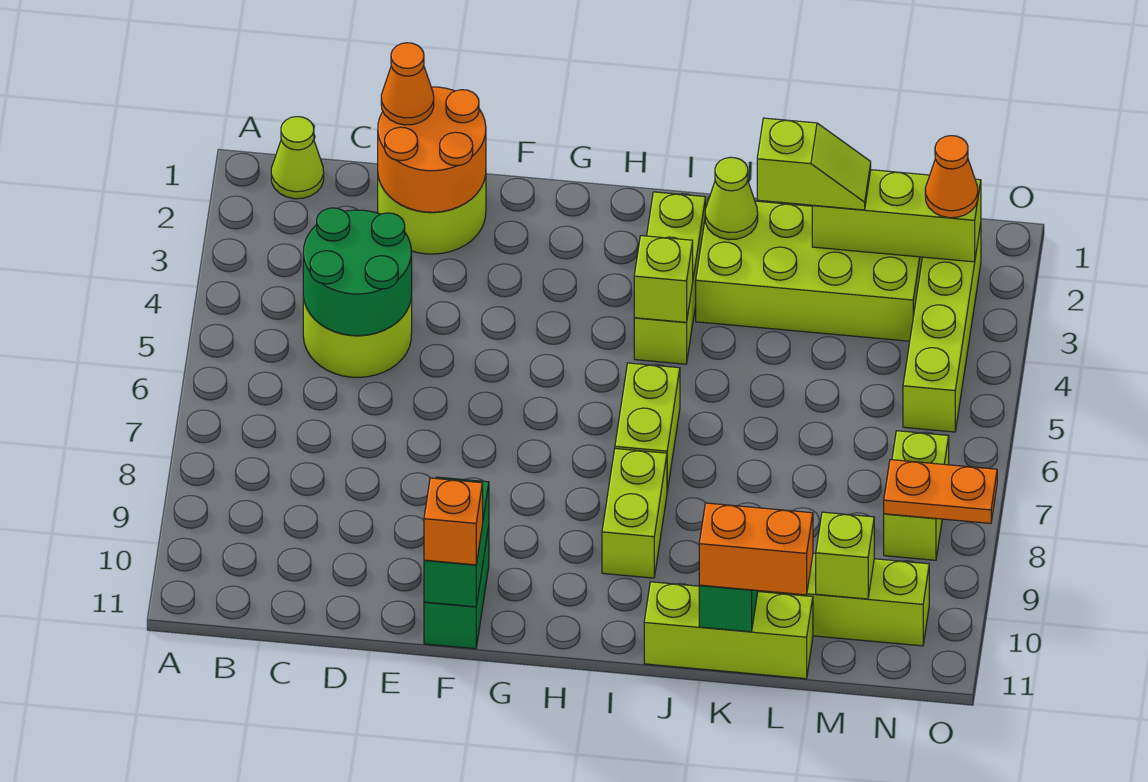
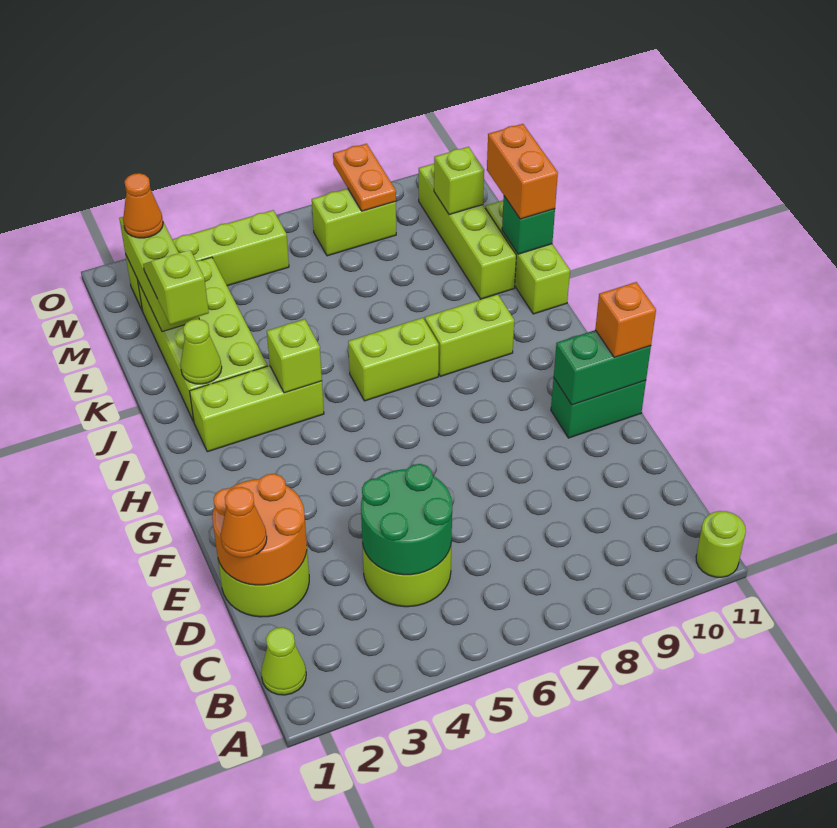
none -> lime 1x1 round brick [696,511,746,577]

